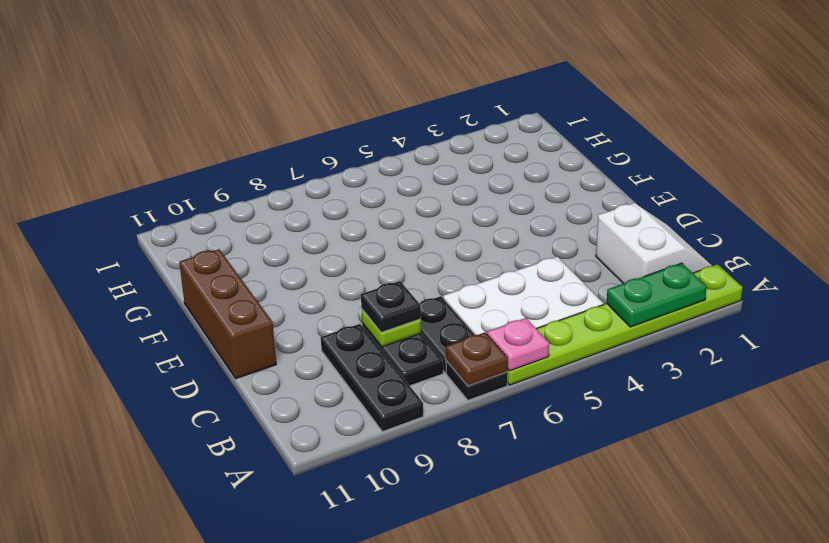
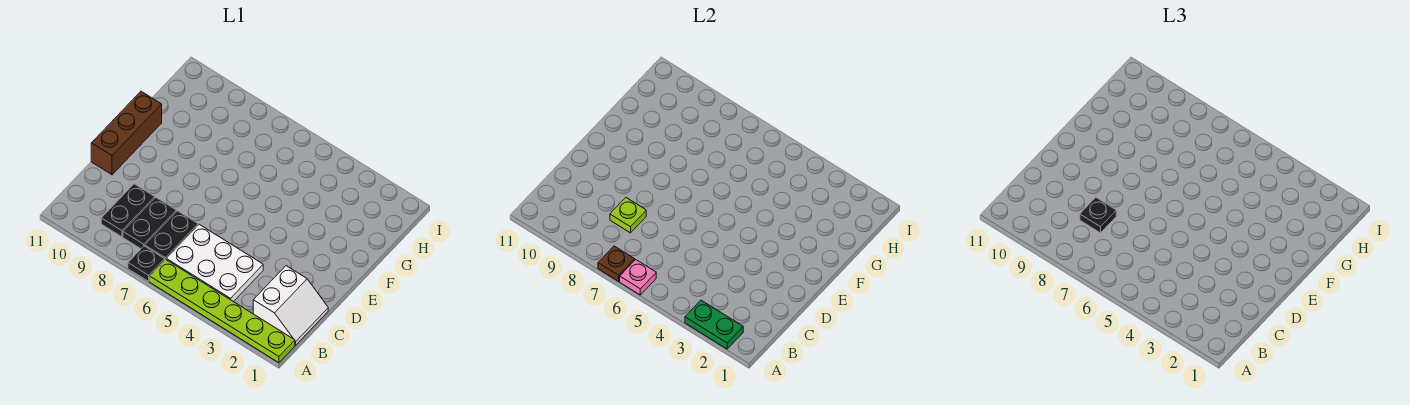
black 1x3 plate [321,324,423,432] -> black 1x2 plate [101,184,155,237]

